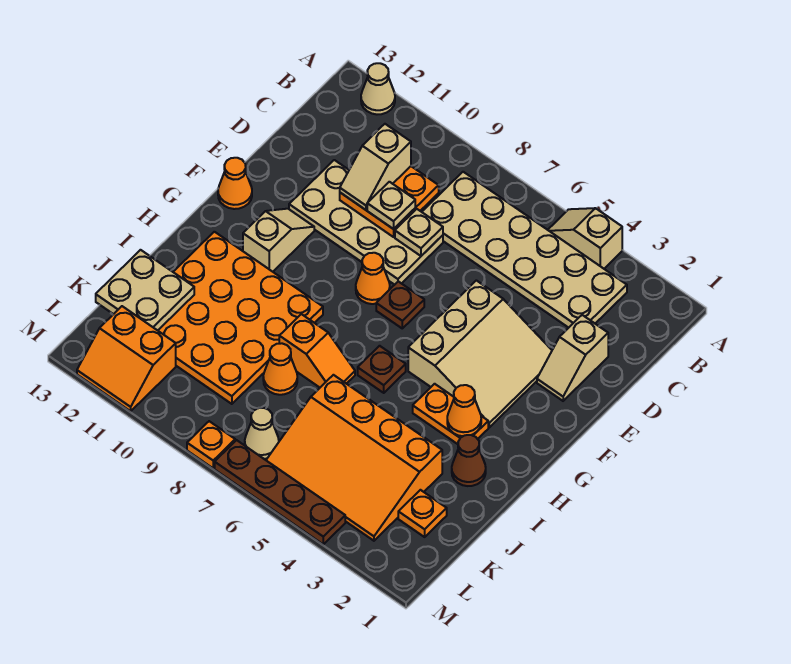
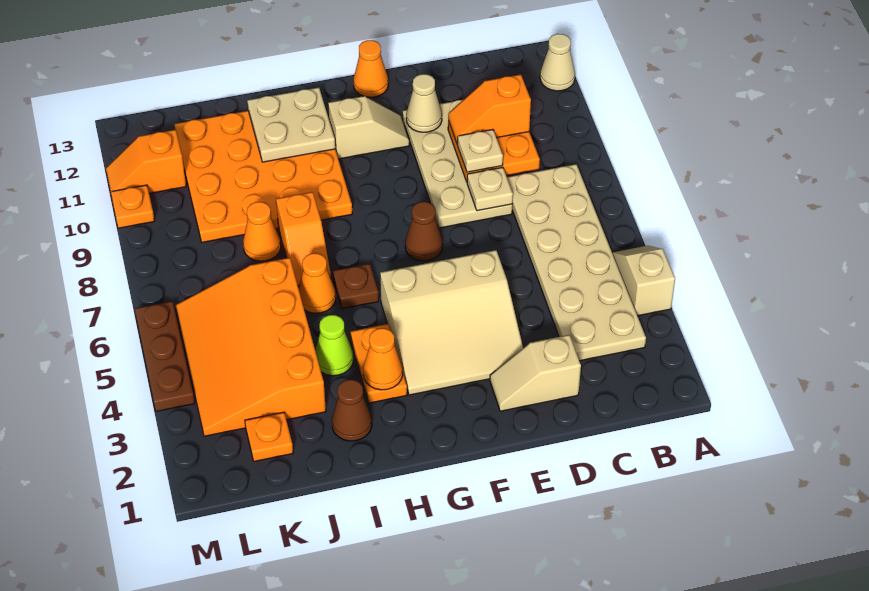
tan 1x2 slope [340,124,411,210] -> orange 1x2 slope [448,74,531,144]
brown 1x1 plate [376,281,424,328] -> brown 1x1 cone [405,202,443,261]
orange 1x1 cone [356,253,390,304] -> orange 1x1 cone moved to [299,253,336,313]
none -> lime 1x1 cone [315,315,353,376]
tan 2x2 plate [96,250,194,330] -> tan 2x2 plate moved to [247,87,335,162]
tan 1x1 cone [245,408,279,459] -> tan 1x1 cone moved to [406,74,442,132]
orange 2x2 slope [77,306,176,411] -> orange 1x2 slope [106,130,186,193]
brown 1x4 plate [215,440,345,544] -> brown 1x3 plate [135,301,195,411]
orange 1x1 plate [187,421,235,468] -> orange 1x1 plate moved to [111,185,154,228]

